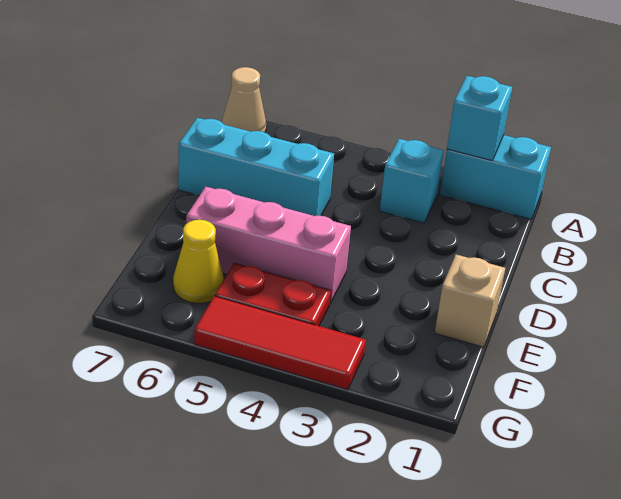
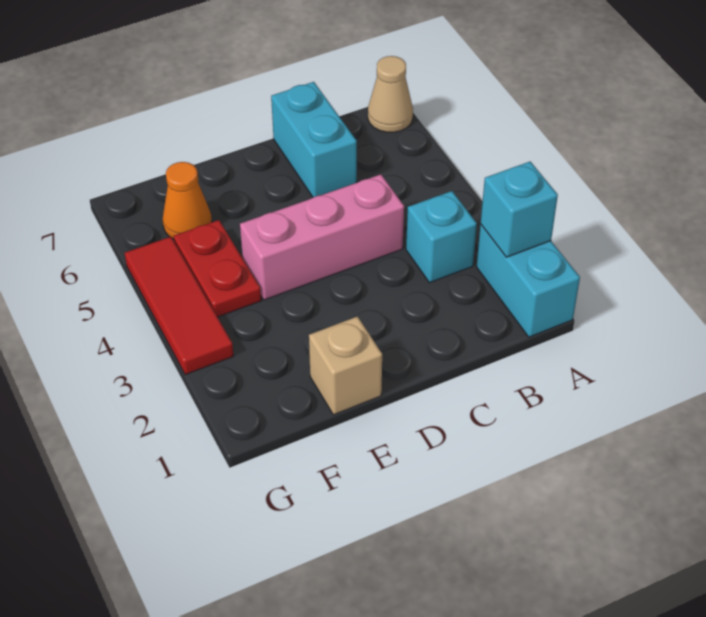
cyan 1x3 brick [178,118,334,216] -> cyan 1x2 brick [271,82,357,197]
pink 1x3 brick [186,187,351,303] -> pink 1x3 brick turned to [240,174,404,300]
yellow 1x1 cone [173,220,224,303] -> orange 1x1 cone [163,162,212,239]

